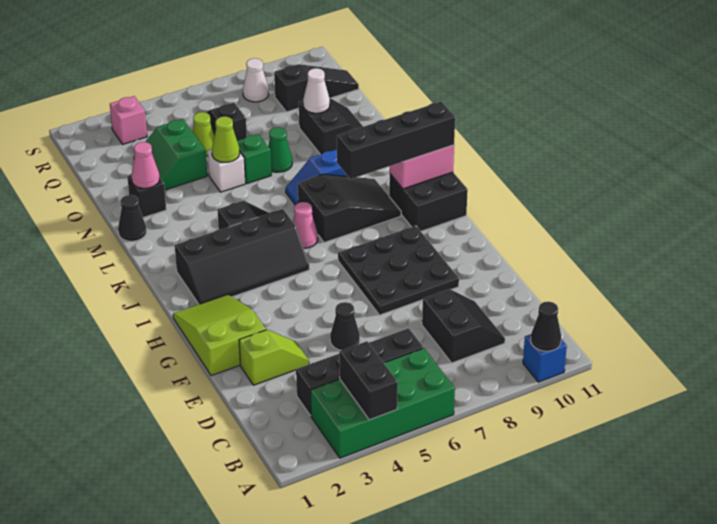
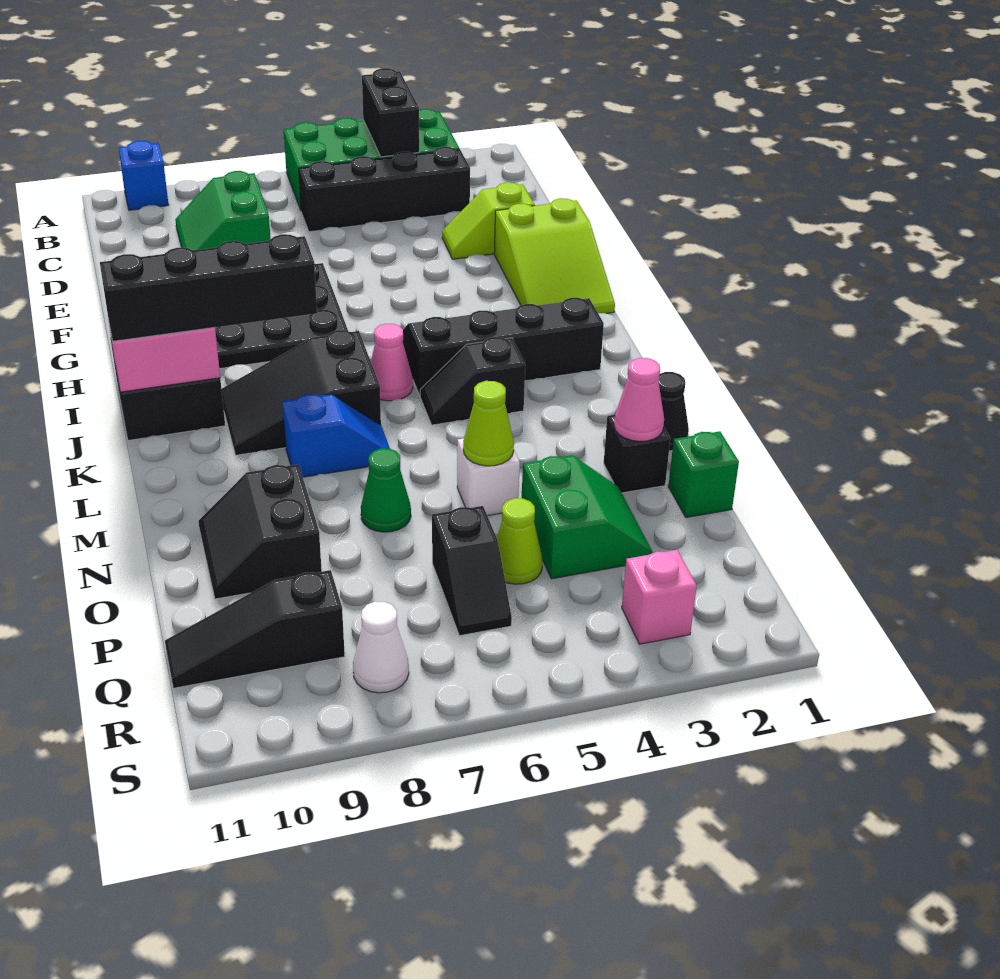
black 1x1 cone [531,302,561,351] -> none
black 2x2 slope [422,289,505,363] -> green 2x2 slope [175,171,271,250]
black 1x1 cone [330,302,360,350] -> none
green 1x1 brick [237,134,271,184] -> green 1x1 brick moved to [668,431,739,517]
white 1x1 cone [303,68,330,113] -> none

